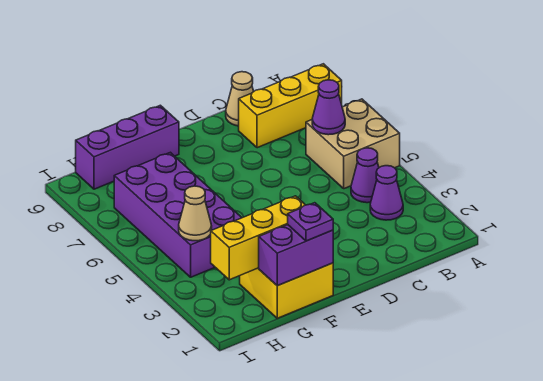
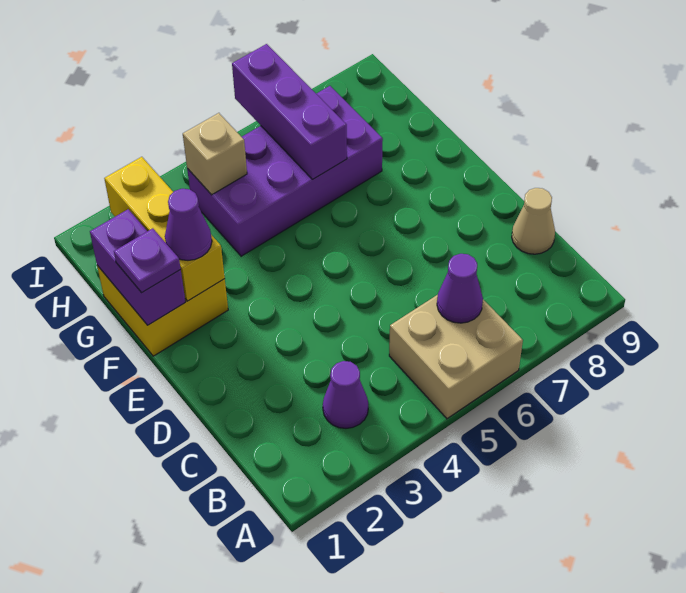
yellow 1x3 brick [239,64,342,148] -> none
purple 1x1 cone [351,148,379,203] -> purple 1x1 cone moved to [165,189,212,260]
purple 1x3 brick [76,105,179,189] -> purple 1x3 brick moved to [232,44,347,179]
tan 1x1 cone [179,186,212,241] -> tan 1x1 brick [183,113,247,195]

